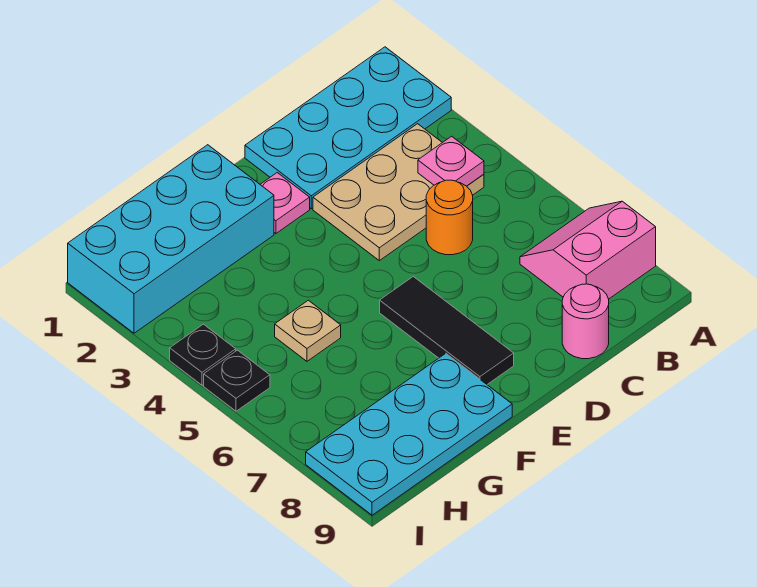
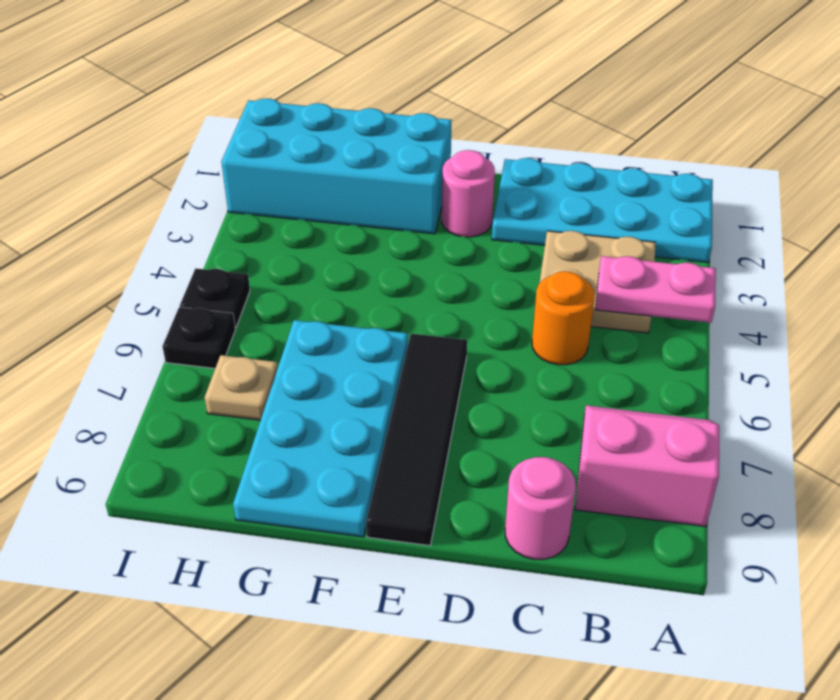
tan 2x3 plate [313,124,484,261] -> tan 2x2 plate [540,231,656,333]
pink 1x1 plate [418,136,484,186] -> pink 1x2 plate [595,256,716,323]
pink 1x1 plate [260,173,310,234] -> pink 1x1 round brick [442,150,495,237]
black 1x3 tile [380,277,514,384] -> black 1x4 tile [366,334,467,546]
cyan 2x4 plate [306,353,512,515] -> cyan 2x4 plate turned to [233,320,408,537]
tan 1x1 plate [275,300,341,361] -> tan 1x1 plate moved to [205,355,278,420]
black 1x1 plate [170,324,236,385] -> black 1x1 plate moved to [162,307,236,368]

